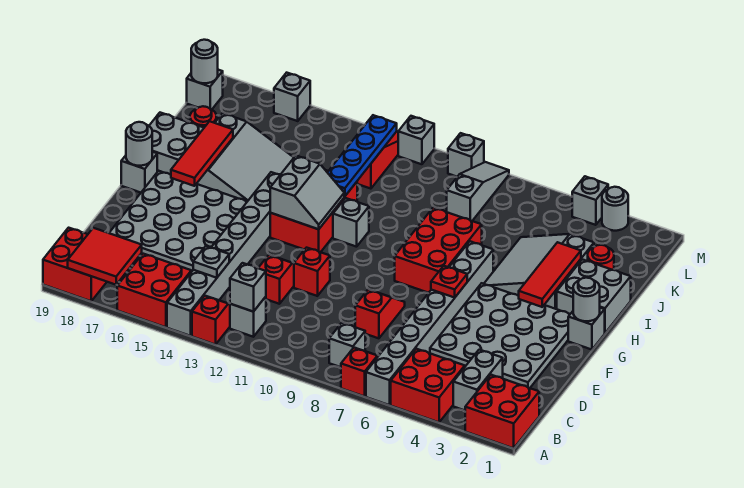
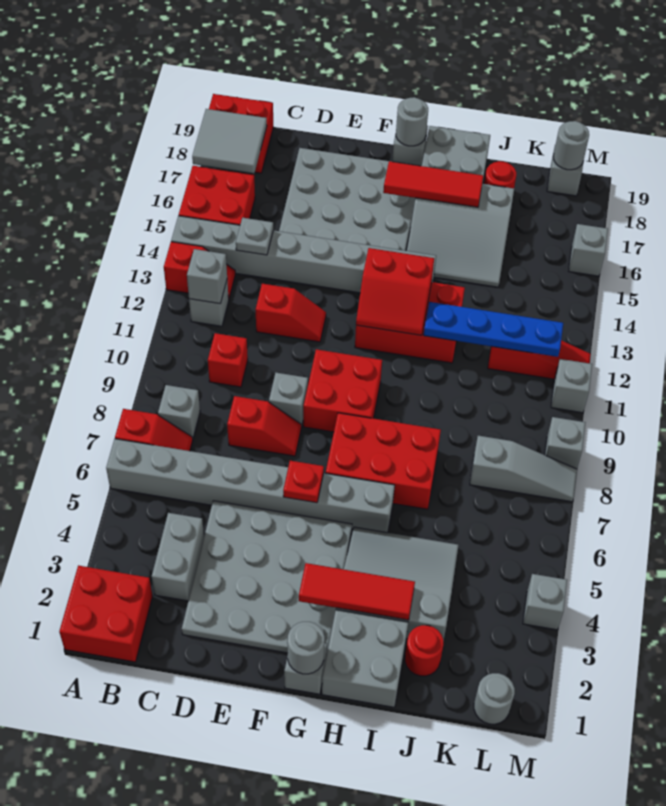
red 2x2 brick [391,349,465,422] -> red 2x2 brick moved to [303,349,382,432]
red 2x2 tile [68,228,142,285] -> grey 2x2 tile [192,109,267,173]
grey 1x2 brick [453,350,503,410] -> grey 1x2 brick turned to [152,513,204,601]
red 1x1 brick [294,248,330,296] -> red 1x1 brick moved to [208,333,248,387]
grey 2x2 slope [270,156,344,229] -> red 2x2 slope [356,248,434,335]
grey 1x1 brick [333,198,369,247] -> grey 1x1 brick moved to [269,373,308,426]
grey 1x1 round brick [602,187,628,231] -> grey 1x1 round brick moved to [474,673,515,724]

